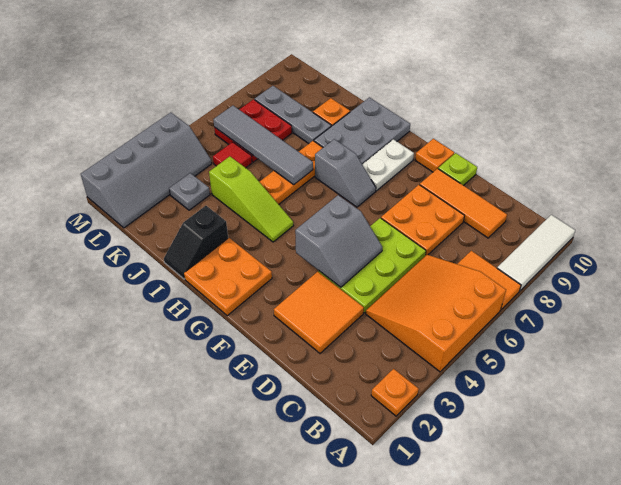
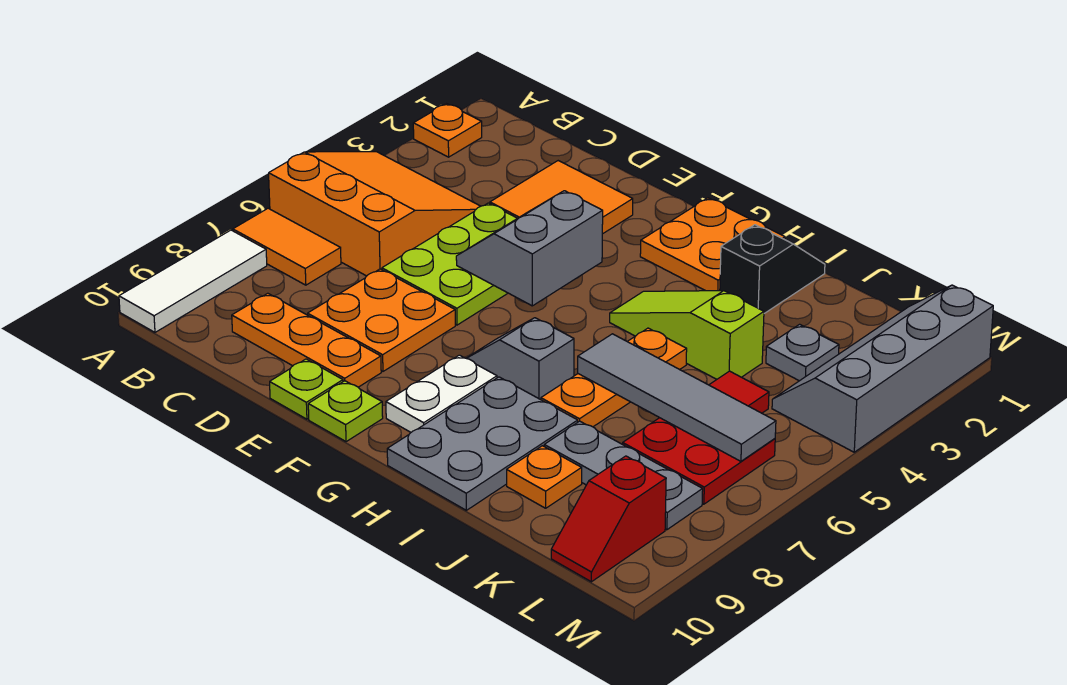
orange 3x3 slope [366,255,506,372] -> orange 3x3 slope turned to [269,152,481,276]
orange 1x3 tile [420,169,507,238] -> orange 1x3 plate [232,293,381,387]
orange 1x1 plate [415,139,454,172] -> lime 1x1 plate [308,381,383,442]
none -> red 1x2 slope [551,456,666,582]

